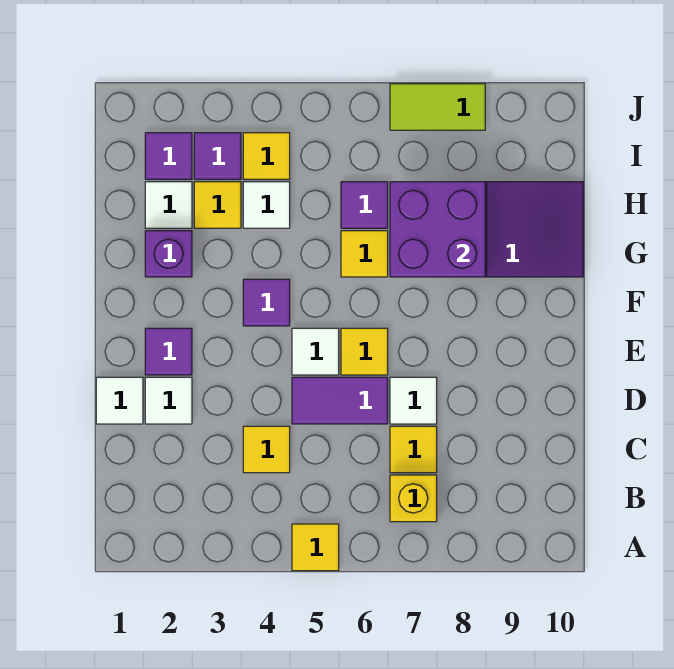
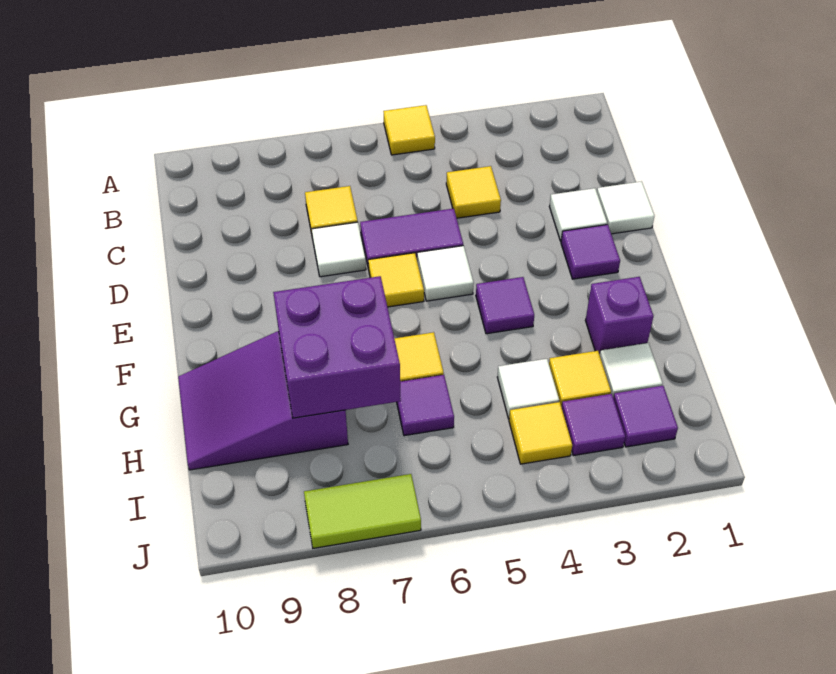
yellow 1x1 brick [390,475,437,522] -> none

